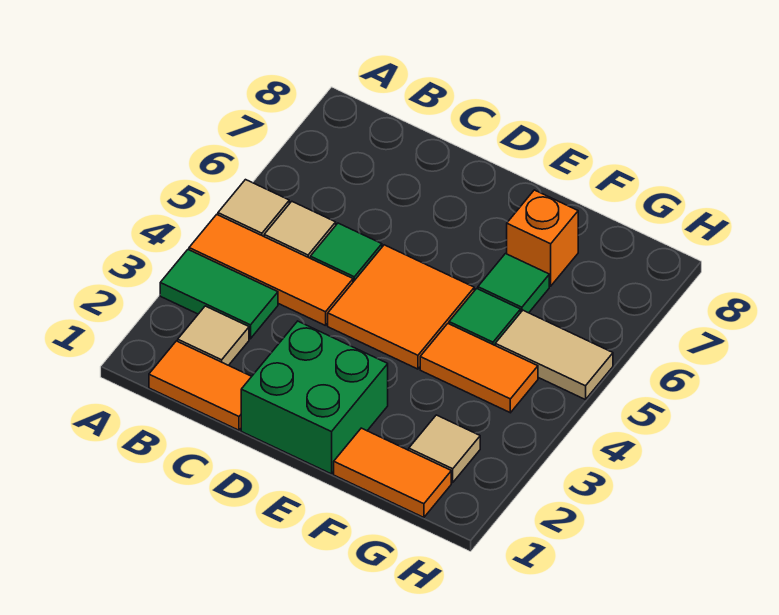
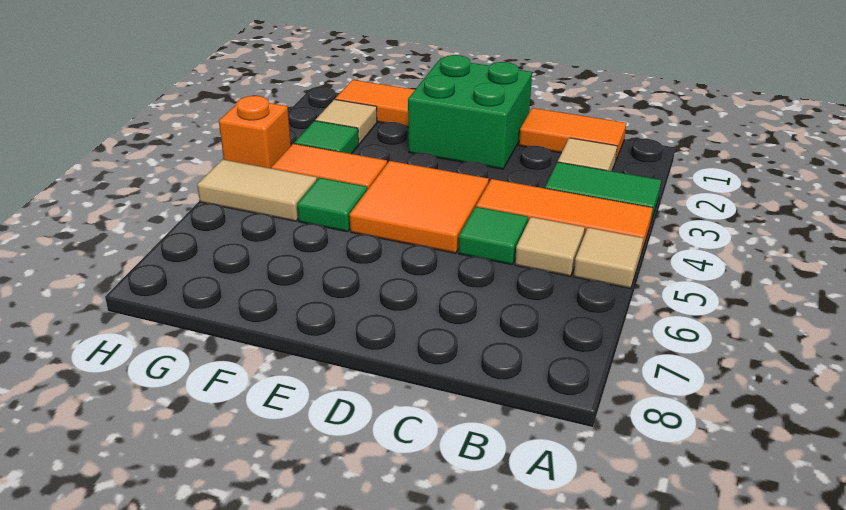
green 1x1 tile [478,254,549,313] -> green 1x1 tile moved to [294,121,359,154]
orange 1x1 brick [507,190,578,286] -> orange 1x1 brick moved to [219,96,291,168]

